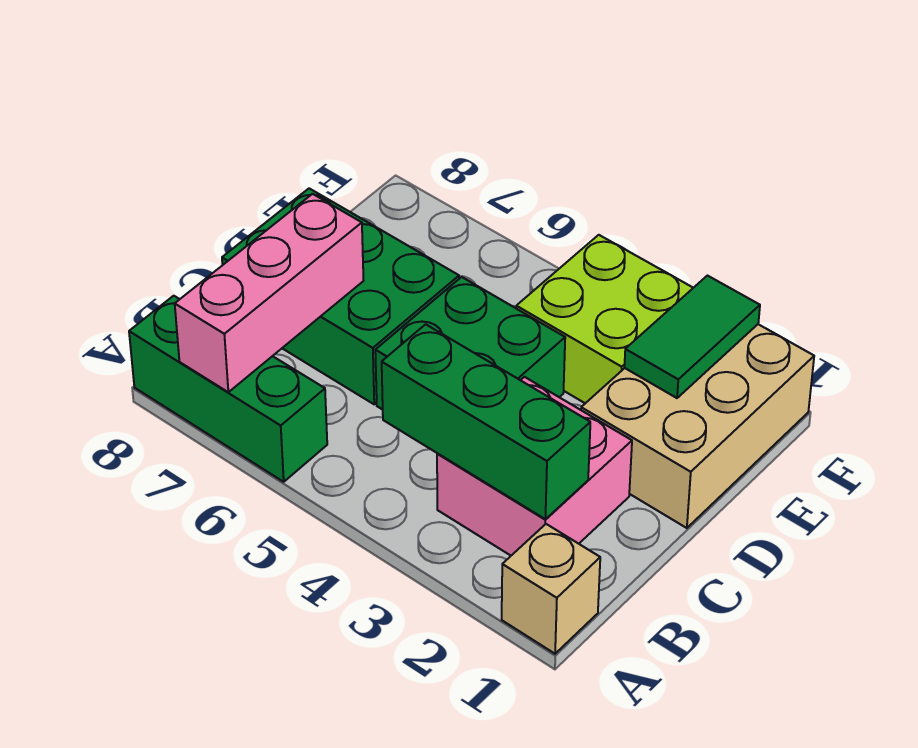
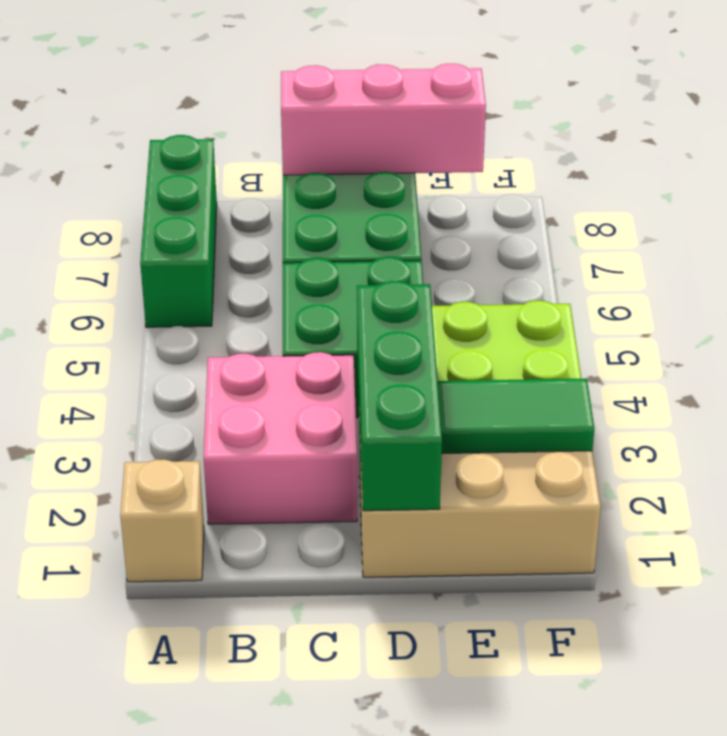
pink 1x3 brick [175,194,363,392] -> pink 1x3 brick moved to [281,64,486,175]
green 1x3 brick [382,324,590,519] -> green 1x3 brick moved to [357,281,442,511]

